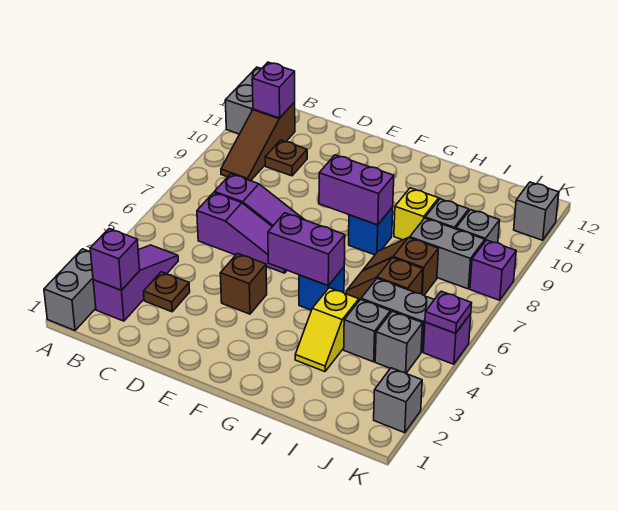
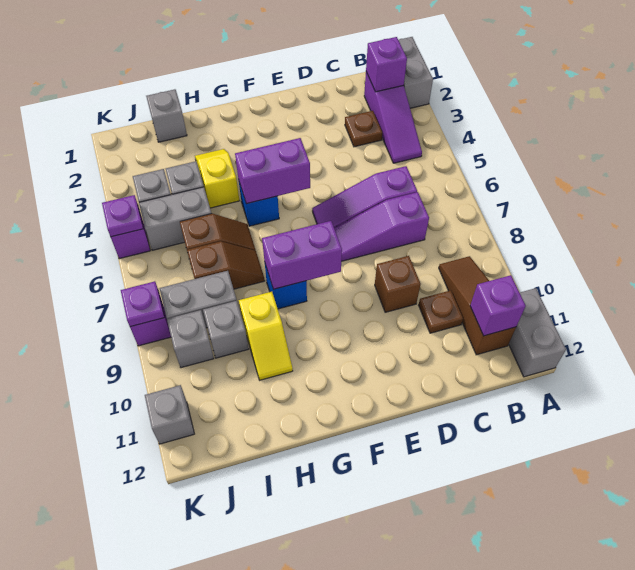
brown 1x1 brick [220,253,267,314] -> brown 1x1 brick moved to [375,256,421,312]
grey 1x1 brick [374,368,422,433] -> grey 1x1 brick moved to [146,89,187,142]
none -> purple 1x1 plate [121,281,165,327]

